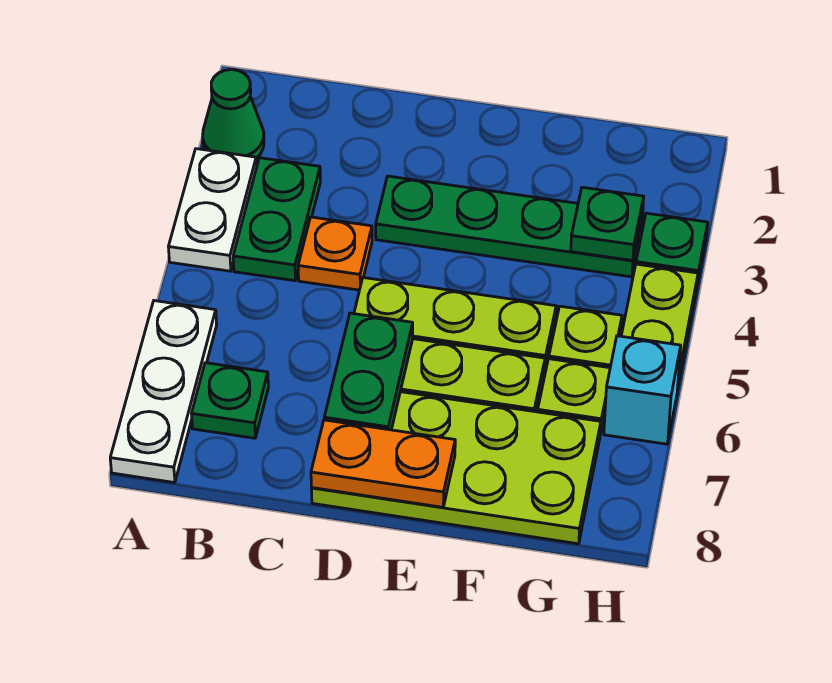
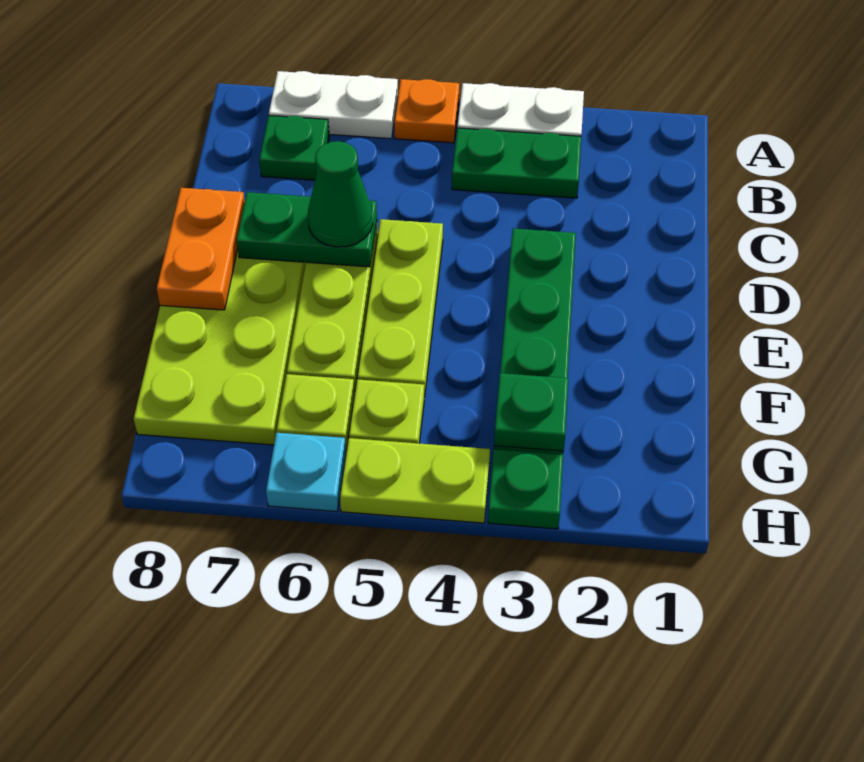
green 1x1 cone [203,70,264,158] -> green 1x1 cone moved to [308,141,373,247]
white 1x3 plate [110,301,217,483] -> white 1x2 plate [269,71,398,139]
orange 1x1 plate [298,217,372,290] -> orange 1x1 plate moved to [394,79,459,143]
cyan 1x1 brick [604,336,681,444] -> cyan 1x1 plate [266,433,346,512]

